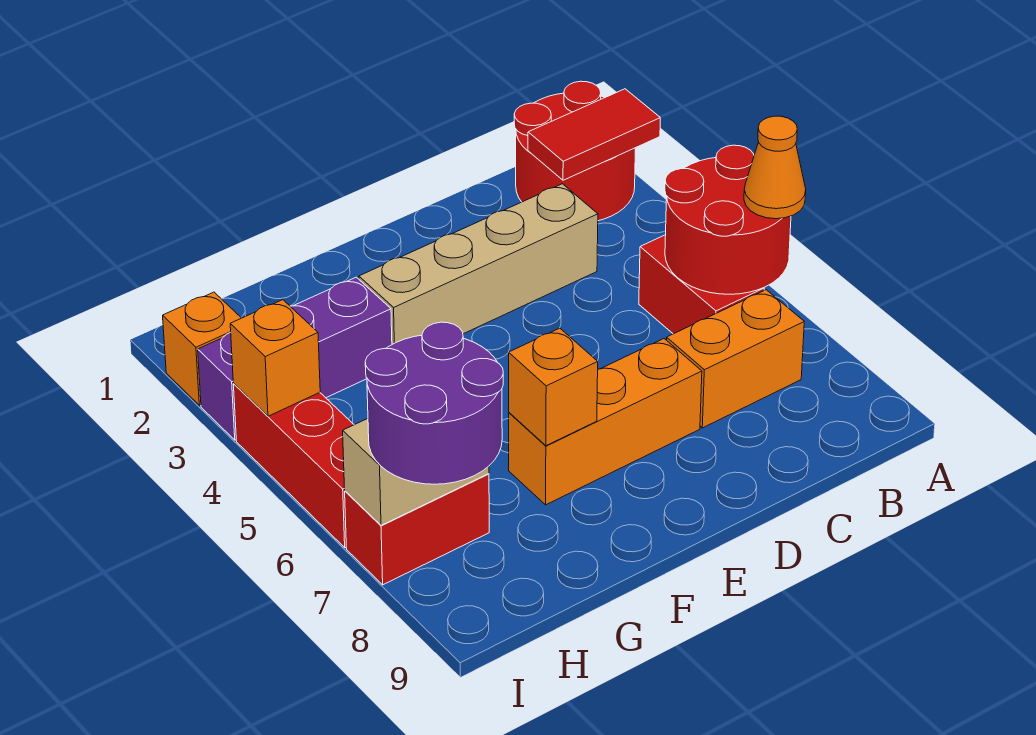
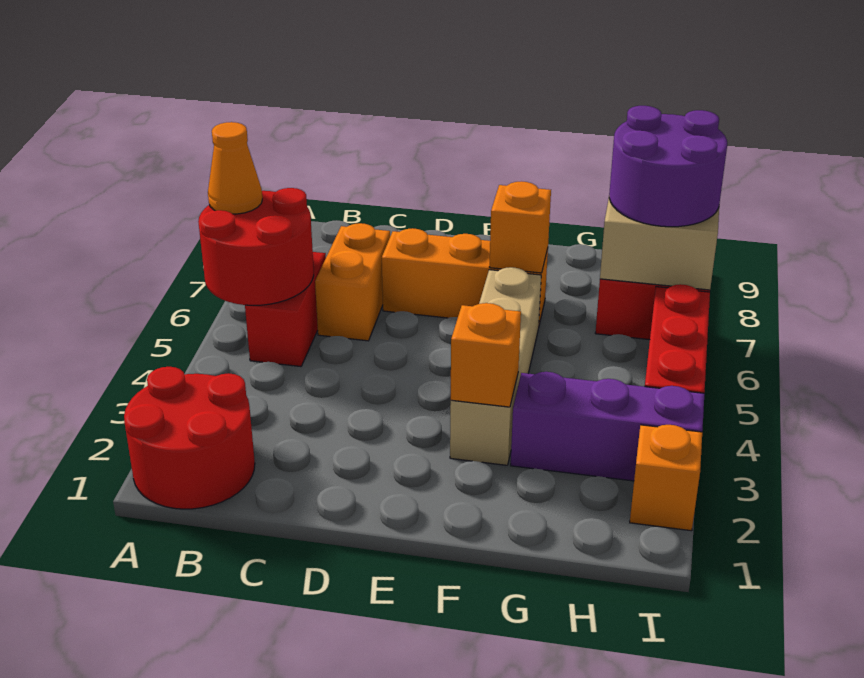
red 1x2 tile [528,89,660,180] -> none
orange 1x2 brick [667,290,804,428] -> orange 1x2 brick turned to [315,223,390,341]
tan 1x4 brick [359,184,598,344] -> tan 1x4 brick turned to [450,267,541,465]
orange 1x1 brick [230,300,320,416] -> orange 1x1 brick moved to [451,303,521,407]

